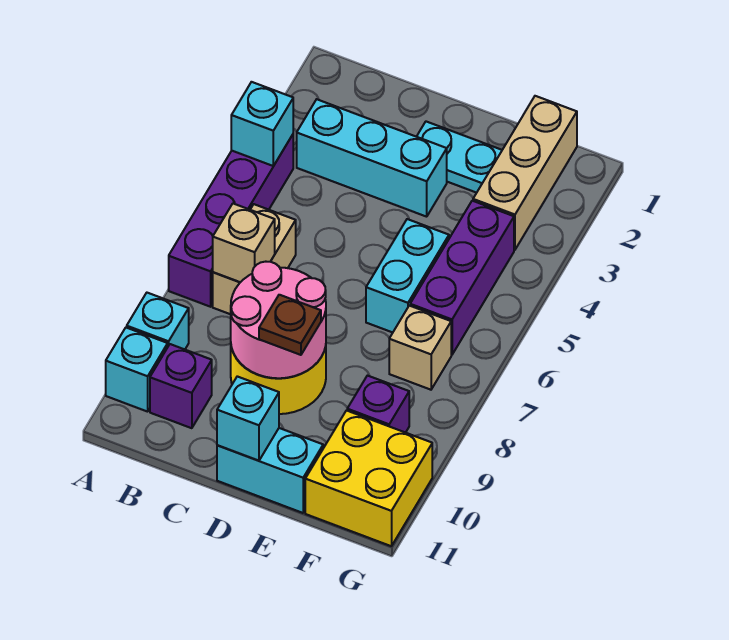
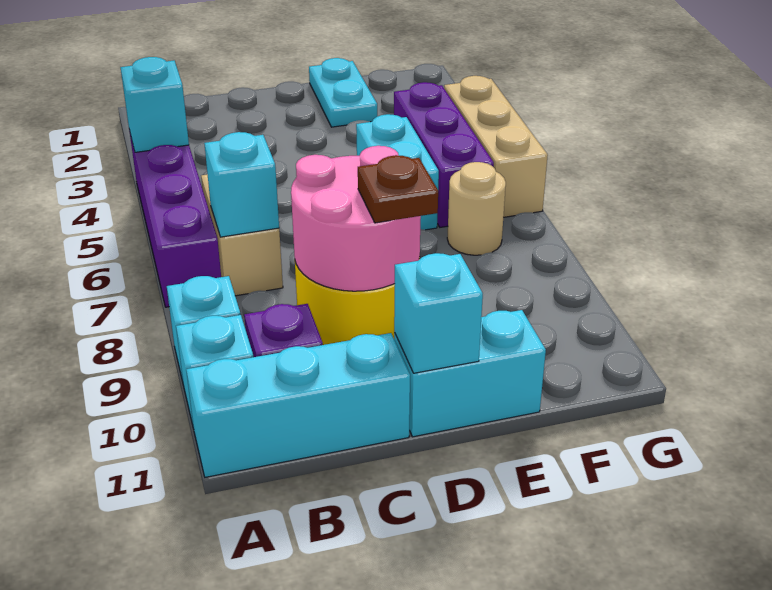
cyan 1x3 brick [297,99,447,217] -> cyan 1x3 brick moved to [186,333,410,477]
tan 1x1 brick [213,204,275,282] -> cyan 1x1 brick [204,132,279,237]
cyan 1x2 plate [417,122,502,193] -> cyan 1x2 plate turned to [309,58,377,127]
tan 1x3 brick [473,96,577,250] -> tan 1x3 brick moved to [444,76,548,217]
tan 1x1 brick [389,306,451,390] -> tan 1x1 round brick [447,162,506,255]
purple 1x1 brick [347,376,409,433] -> none
yellow 2x2 brick [305,411,432,546] -> none

